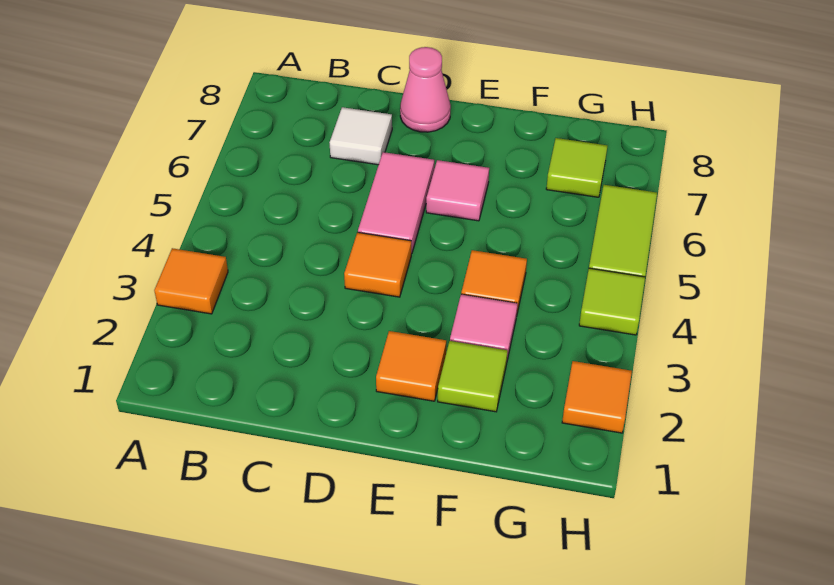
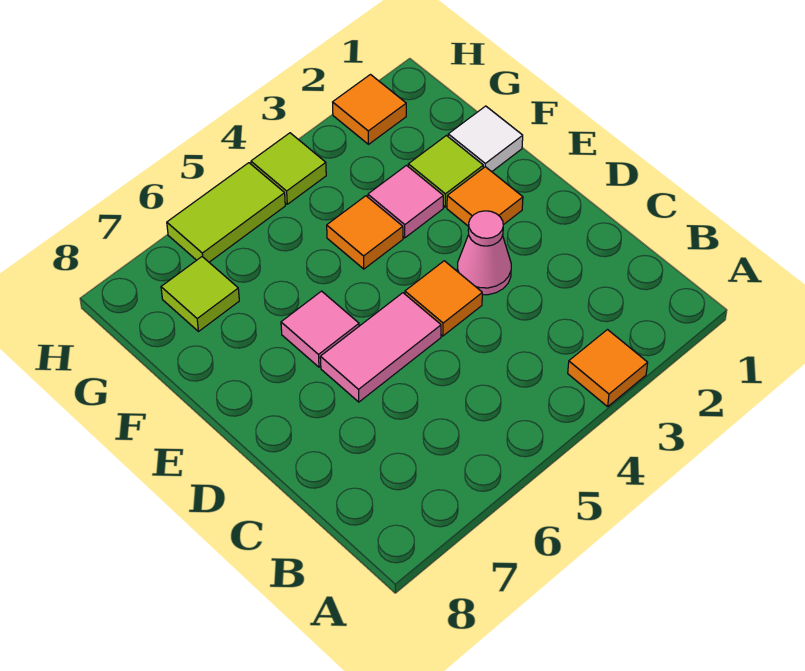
white 1x1 tile [329,107,392,165] -> white 1x1 tile moved to [448,106,523,172]
pink 1x1 cone [400,47,451,132] -> pink 1x1 cone moved to [457,211,511,295]

